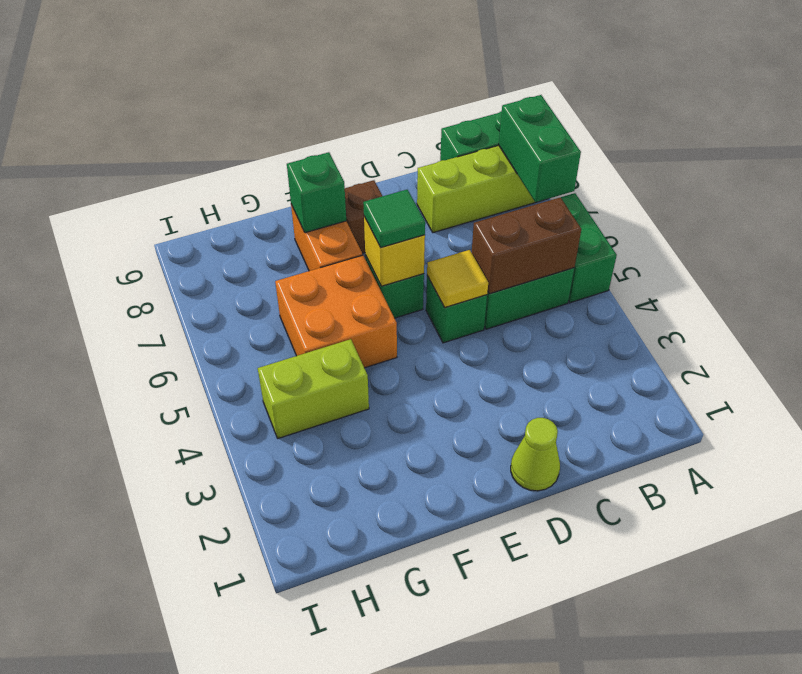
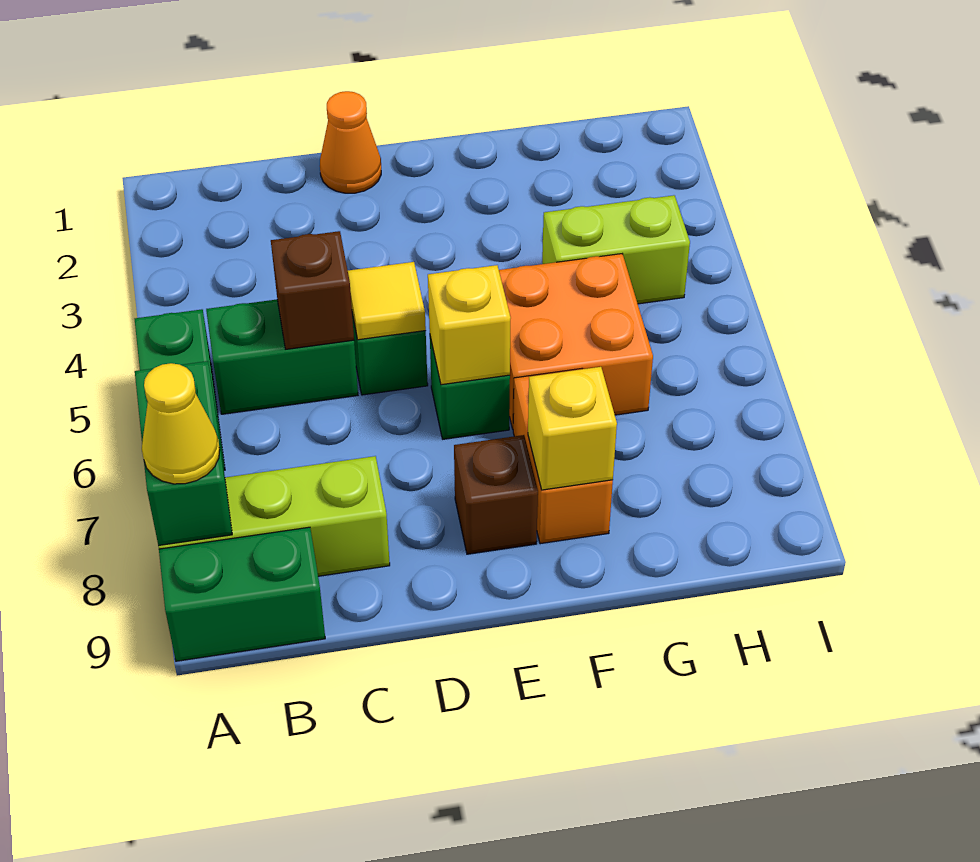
none -> yellow 1x1 cone [142,363,220,484]
brown 1x2 brick [472,197,581,294] -> brown 1x1 brick [271,231,354,349]
lime 1x1 cone [511,418,560,491] -> orange 1x1 cone [320,91,381,193]
green 1x1 tile [363,190,425,247] -> none
green 1x1 brick [287,152,346,233] -> yellow 1x1 brick [528,367,617,490]

